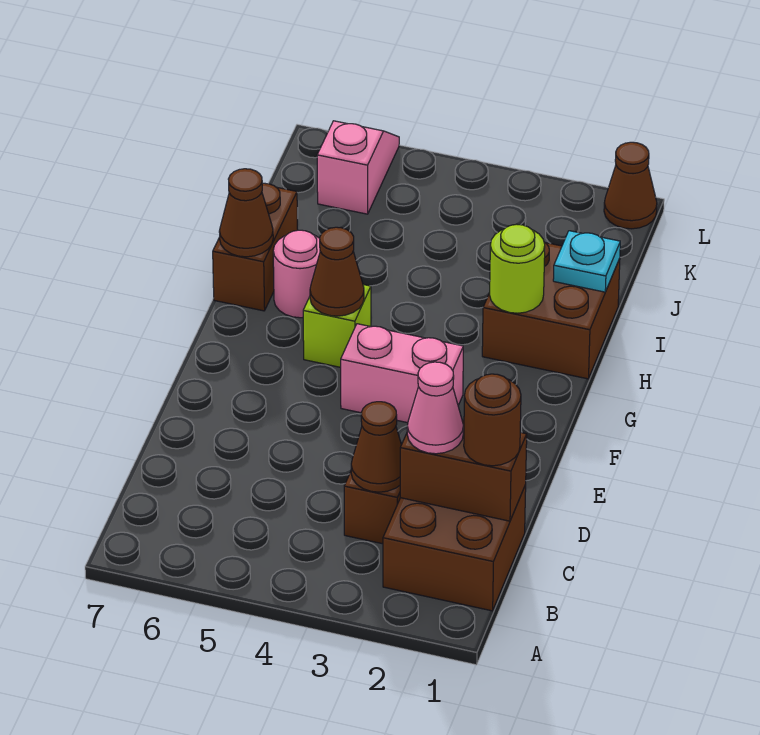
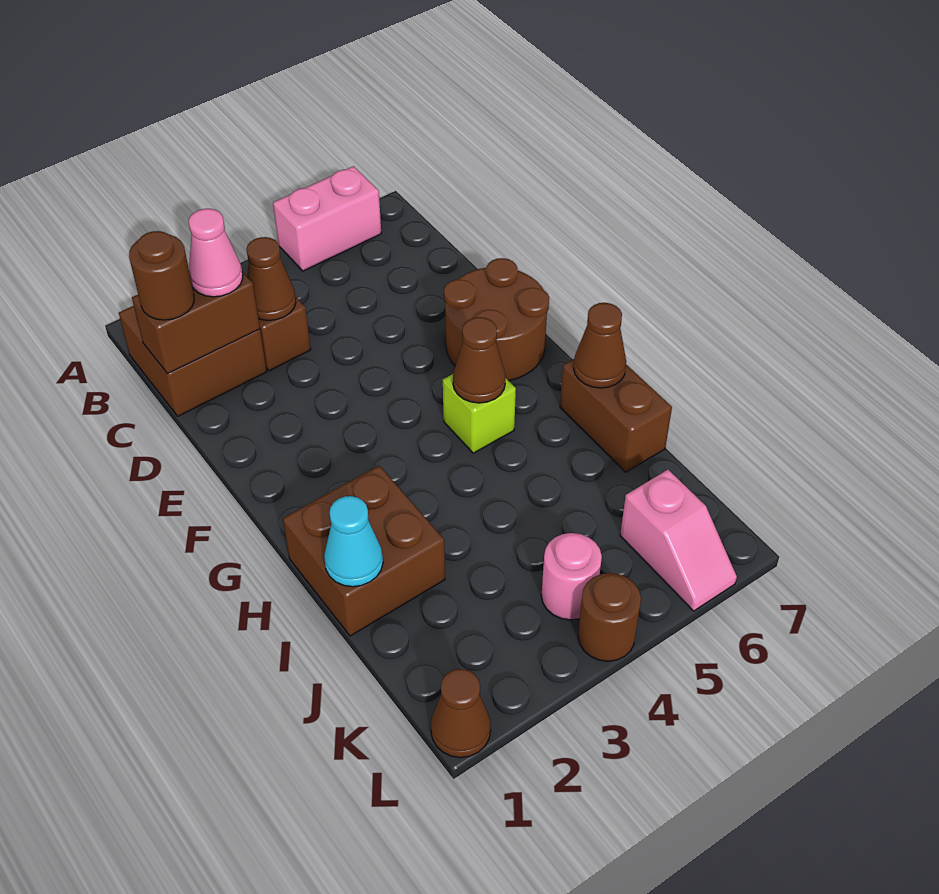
none -> brown 2x2 round brick [444,258,549,381]
pink 1x2 brick [341,324,463,423] -> pink 1x2 brick moved to [273,166,381,271]
lime 1x1 round brick [490,224,545,313] -> none
pink 1x1 round brick [273,230,320,318] -> pink 1x1 round brick moved to [541,533,602,620]
cyan 1x1 plate [553,231,620,292] -> cyan 1x1 cone [324,496,383,587]
none -> brown 1x1 round brick [578,573,641,661]

